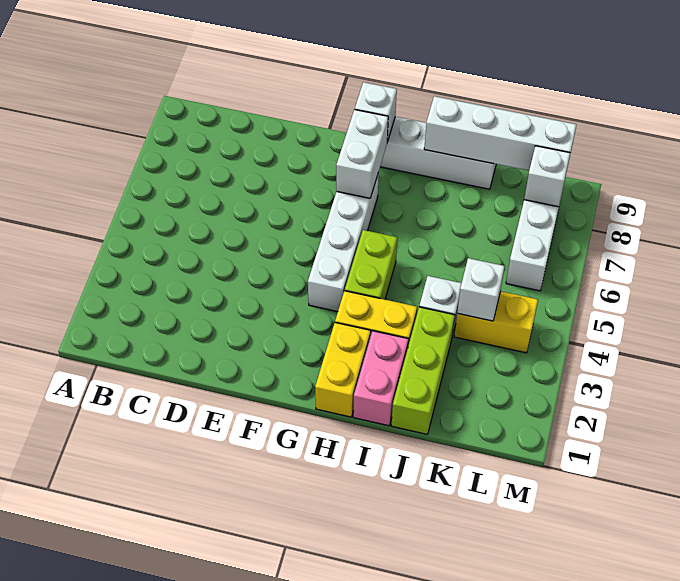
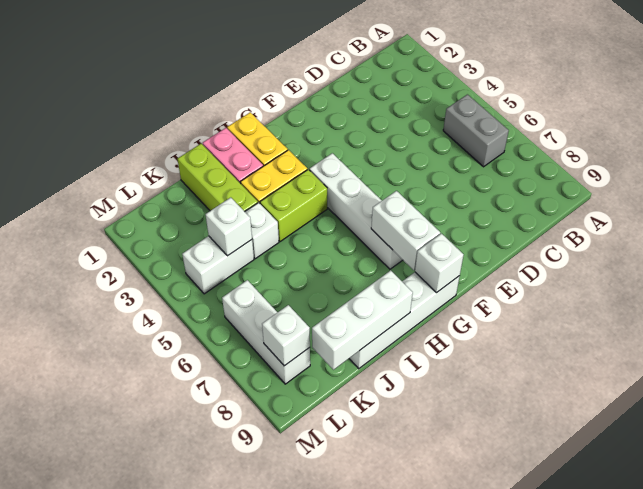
none -> grey 1x2 brick [443,94,509,167]
lime 1x2 brick [345,230,397,299] -> lime 1x2 brick turned to [260,169,327,242]
white 1x4 brick [424,96,576,171] -> white 1x3 brick [312,270,413,370]
yellow 1x2 brick [454,291,538,353] -> white 1x2 brick [182,236,254,294]

